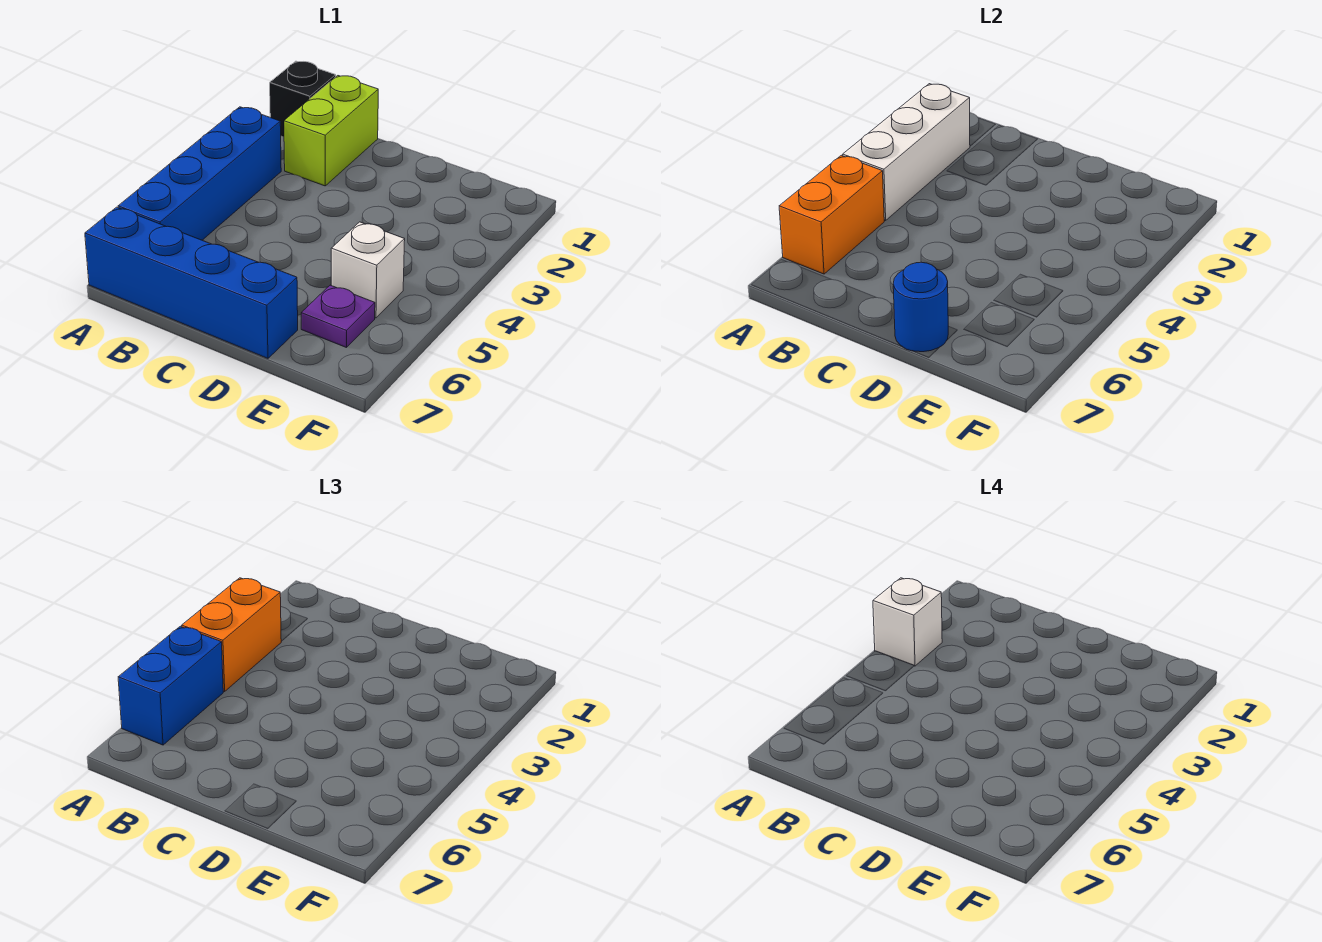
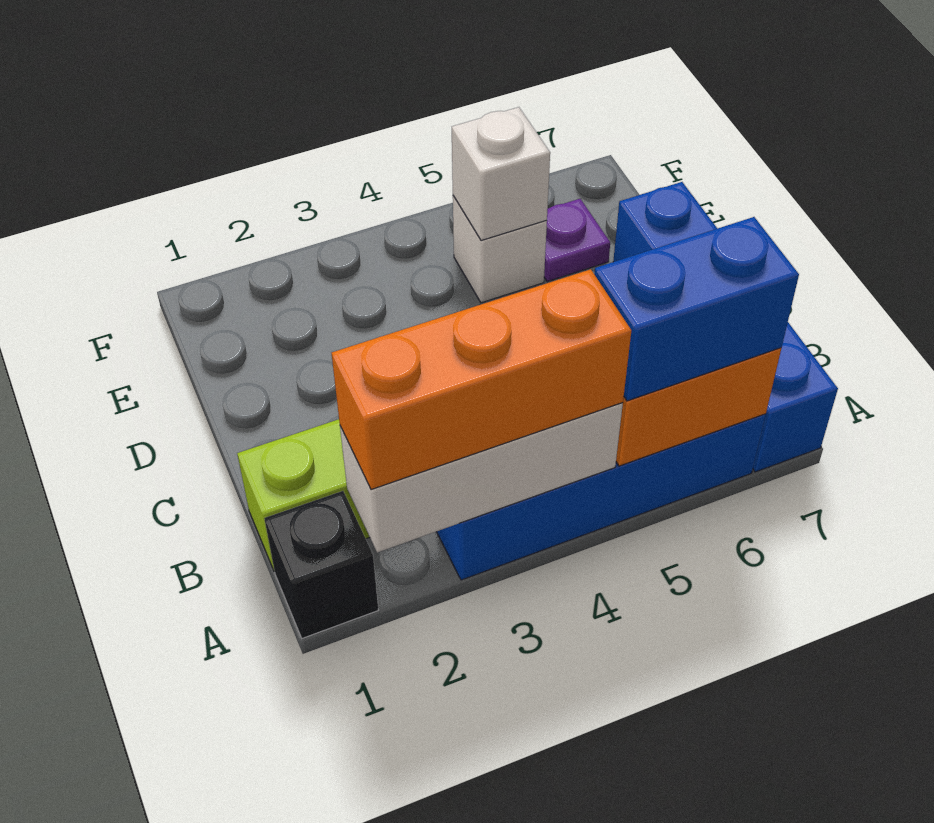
orange 1x2 brick [182,578,281,692] -> orange 1x3 brick [331,269,631,490]
white 1x1 brick [873,578,942,666] -> white 1x1 brick moved to [452,107,550,241]
blue 1x1 round brick [893,262,948,352] -> none

